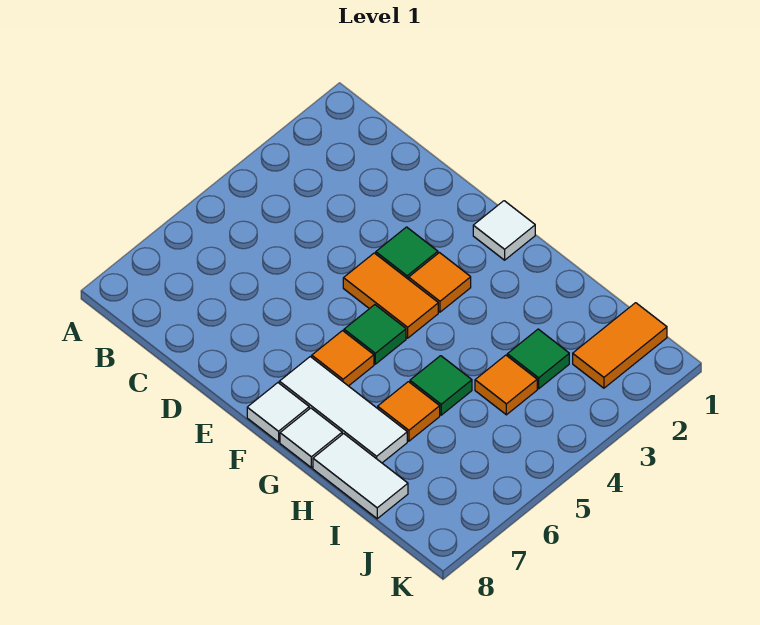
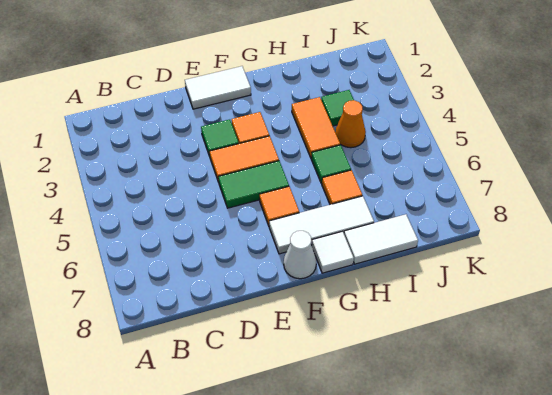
white 1x1 tile [473,201,535,260] -> white 1x2 tile [185,66,251,109]
green 1x1 tile [344,305,406,364] -> green 1x2 tile [218,161,289,208]
white 1x1 tile [247,383,309,442] -> white 1x1 cone [284,231,316,279]
orange 1x1 tile [475,355,537,415] -> orange 1x1 cone [336,100,366,148]
orange 1x2 tile [573,303,667,388] -> orange 1x2 tile moved to [292,97,340,158]

